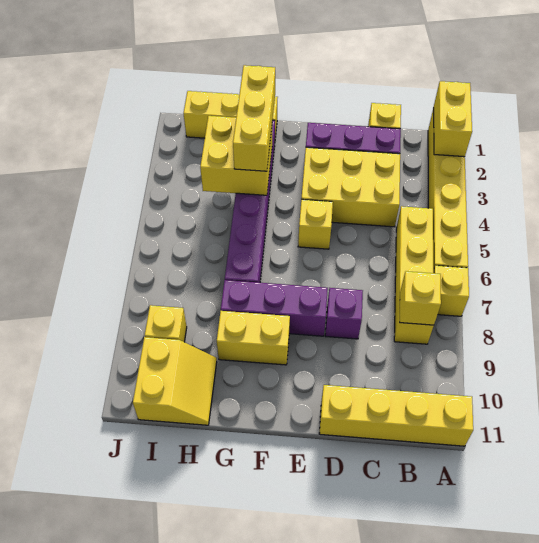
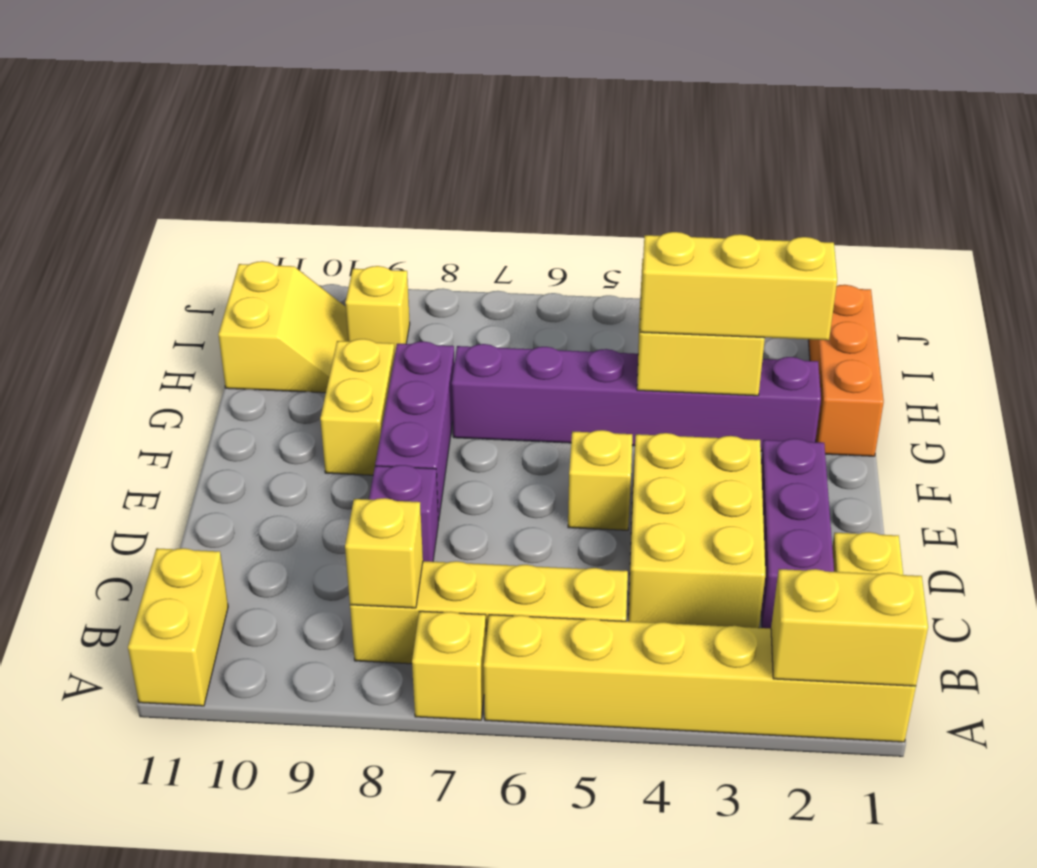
yellow 1x4 brick [319,385,473,446] -> yellow 1x2 brick [128,548,228,706]
yellow 1x3 brick [183,91,278,138] -> orange 1x3 brick [808,285,884,456]
yellow 2x2 slope [133,337,217,425] -> yellow 2x2 slope turned to [218,261,348,393]

